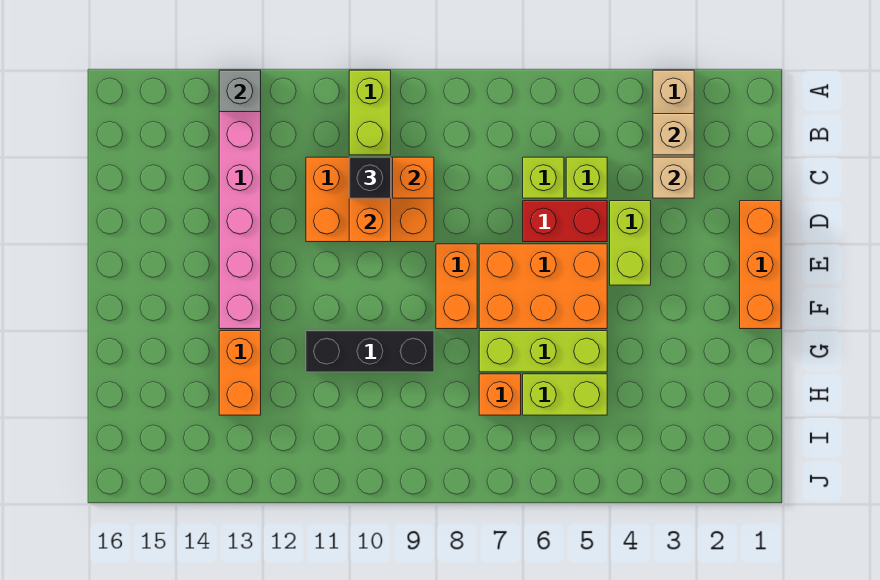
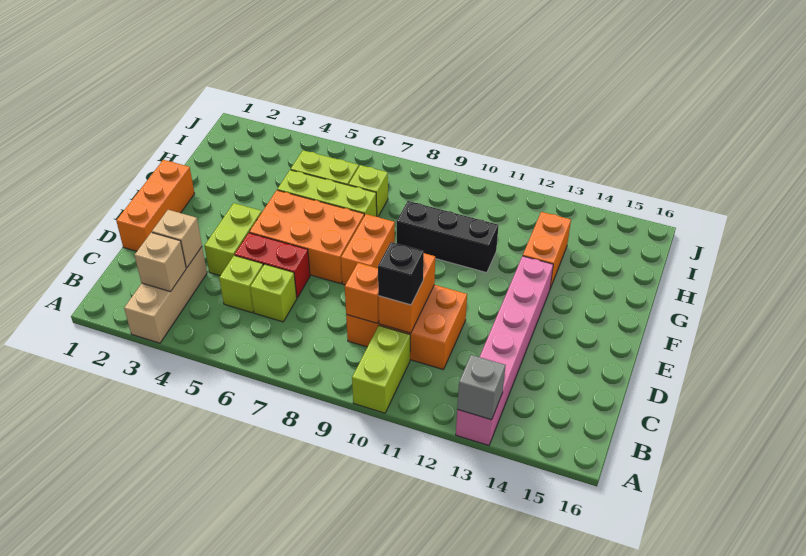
orange 1x1 brick [479,374,521,415] -> lime 1x1 brick [349,165,388,217]

